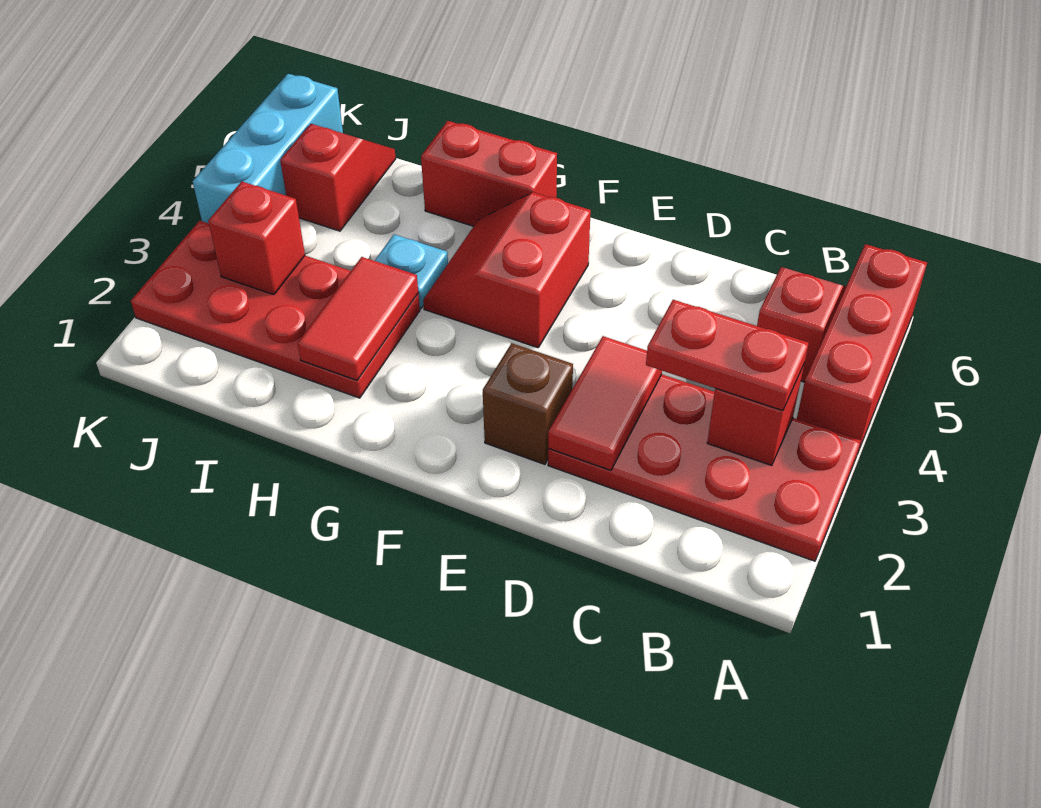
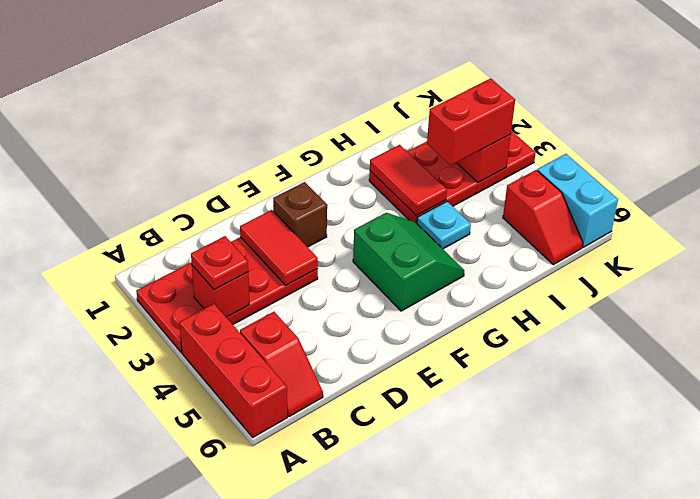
red 1x2 plate [646,300,809,411] -> red 1x1 plate [191,236,248,290]
red 2x2 slope [423,192,591,348] -> green 2x2 slope [353,213,464,311]
red 1x2 brick [421,121,557,226] -> red 1x2 brick moved to [427,78,515,165]
cyan 1x3 brick [193,74,343,223] -> cyan 1x2 brick [537,154,618,247]

